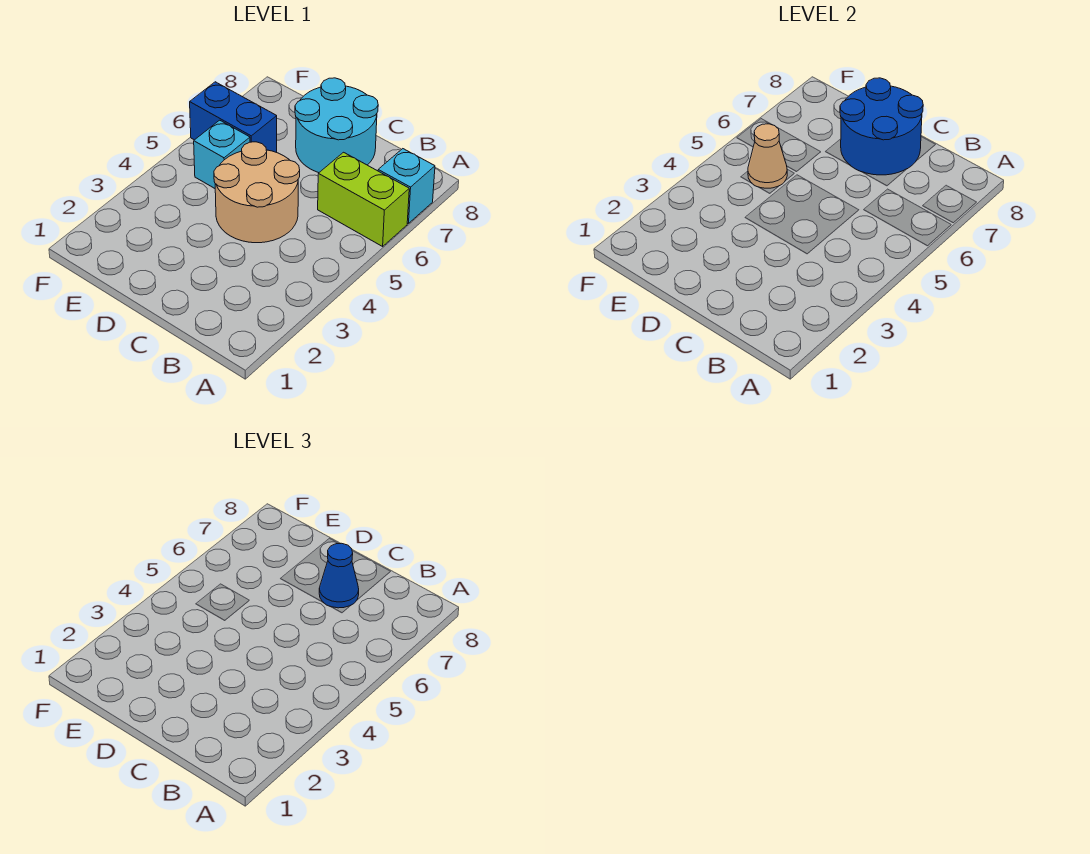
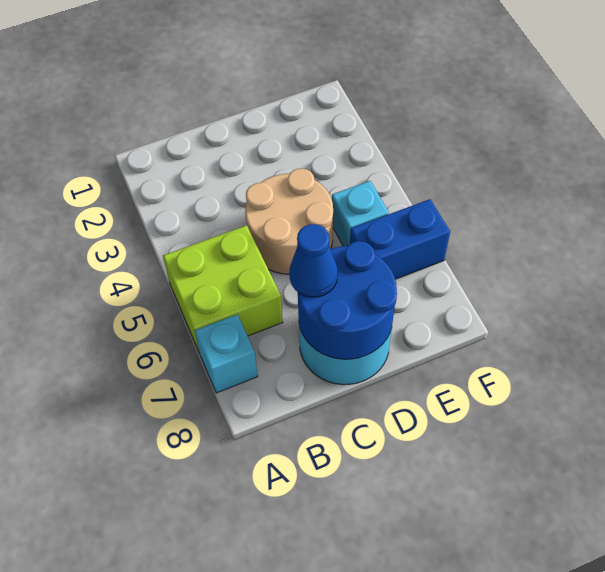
lime 1x2 brick [318,152,409,246] -> lime 2x2 brick [163,225,283,354]
tan 1x1 cone [748,124,787,188] -> none

